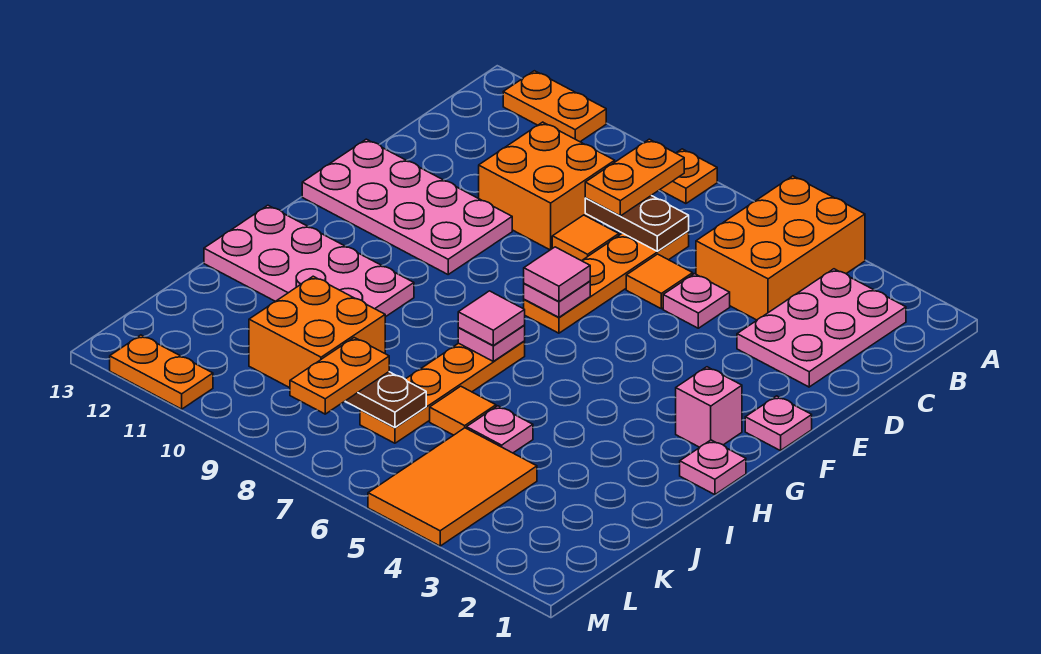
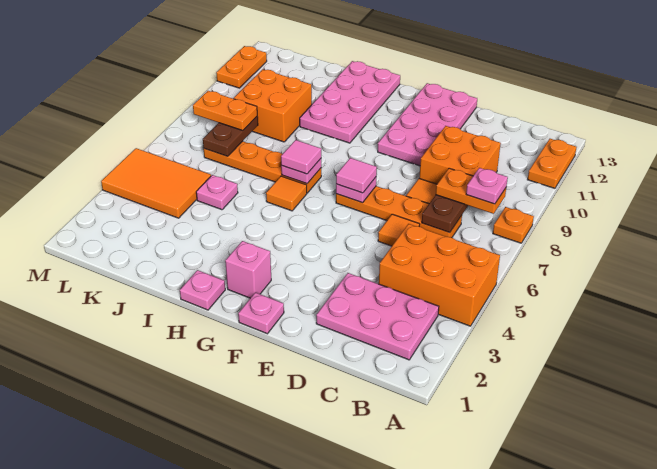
pink 1x1 plate [663,274,730,328] -> pink 1x1 plate moved to [466,168,508,204]
orange 1x1 tile [430,386,496,435] -> orange 1x1 tile moved to [266,176,307,211]

